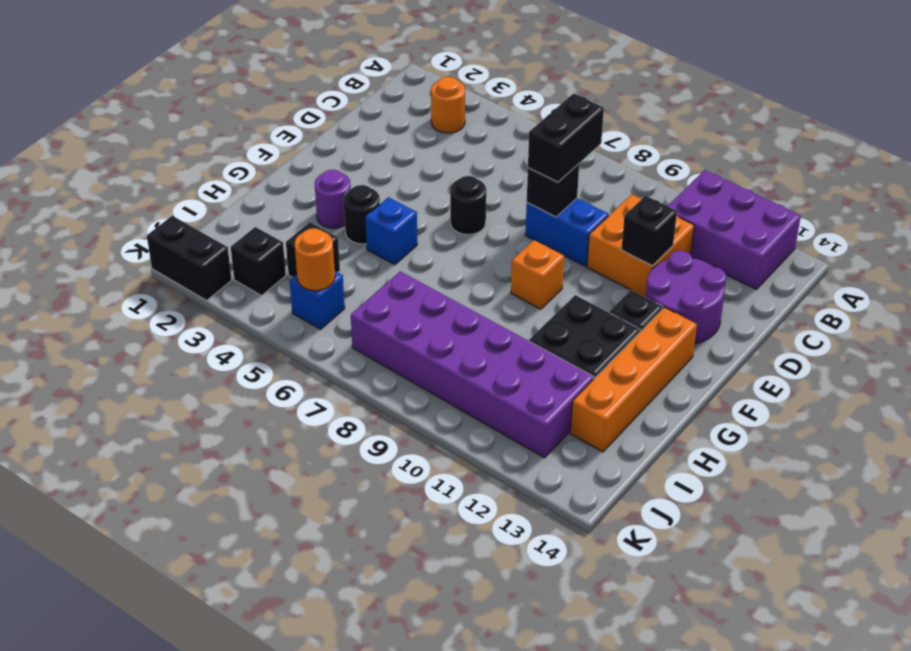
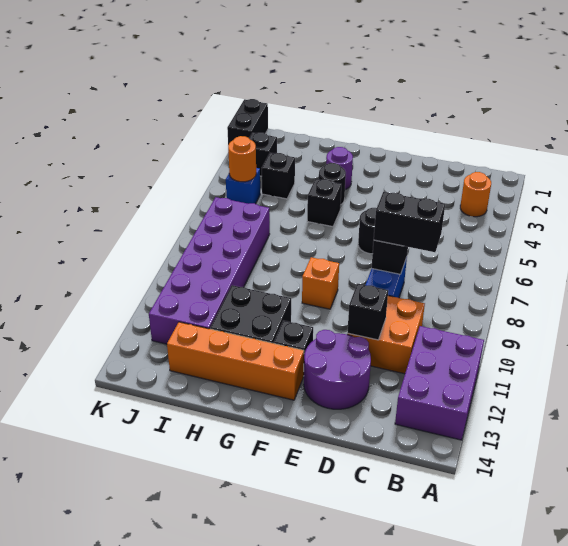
blue 1x1 brick [365,197,417,265] -> black 1x1 brick [307,179,341,227]

